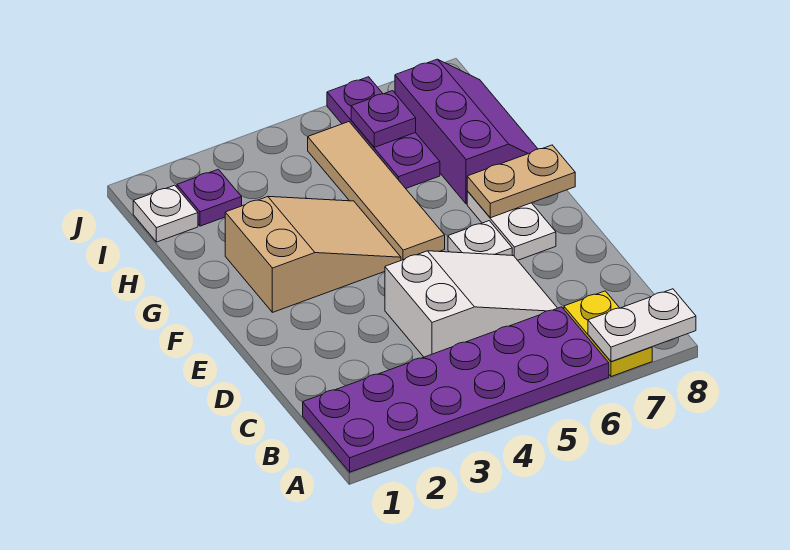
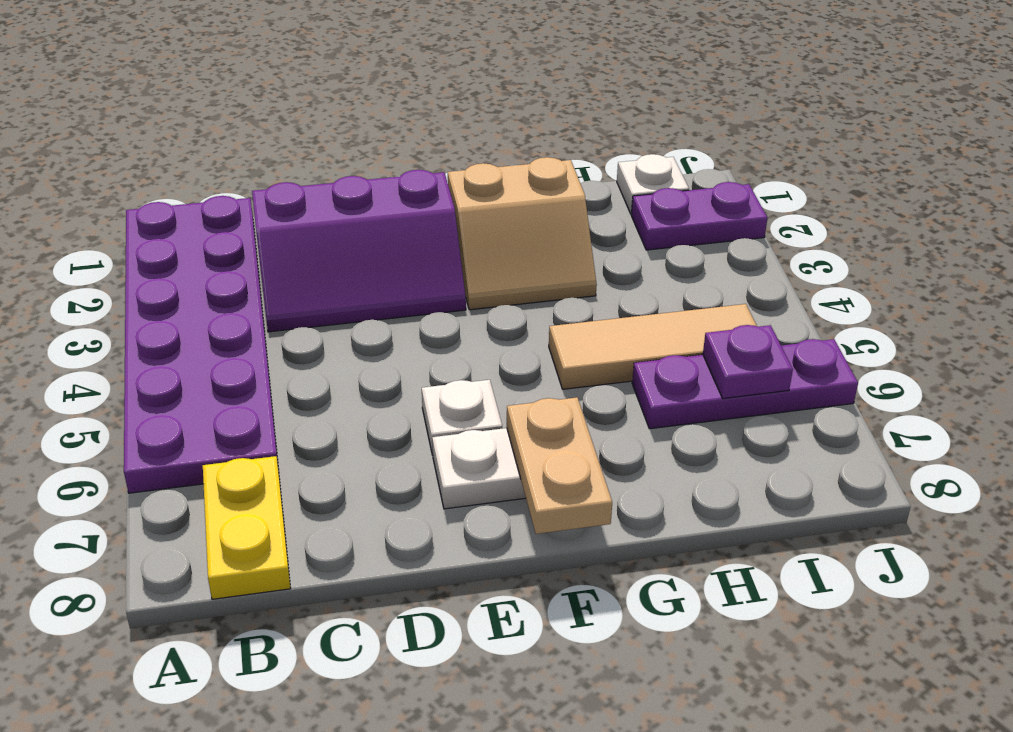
yellow 1x2 plate [564,291,652,377] -> yellow 1x2 plate turned to [203,456,291,599]
white 1x2 plate [588,289,696,362] -> none
white 2x3 slope [385,251,557,357] -> none
tan 2x3 slope [225,196,401,312] -> tan 2x2 slope [448,157,597,310]
tan 1x4 tile [308,122,445,260] -> tan 1x3 tile [549,304,757,389]
purple 2x3 slope [395,59,538,204] -> purple 2x3 slope moved to [252,170,466,332]
purple 1x1 plate [177,169,242,226] -> purple 1x2 plate [631,182,767,250]

